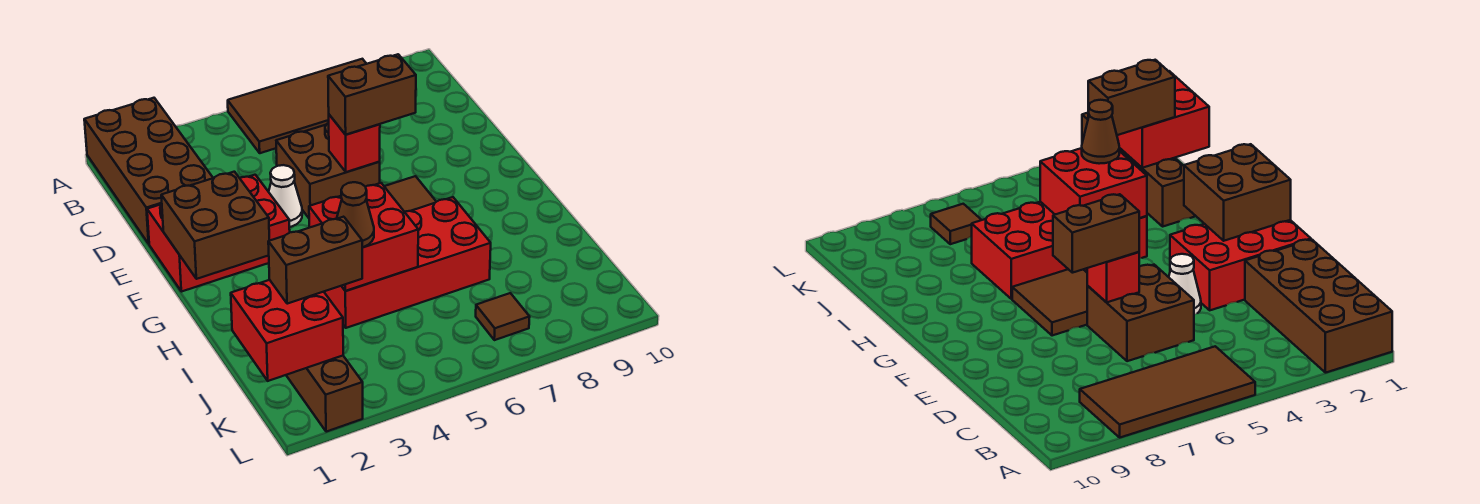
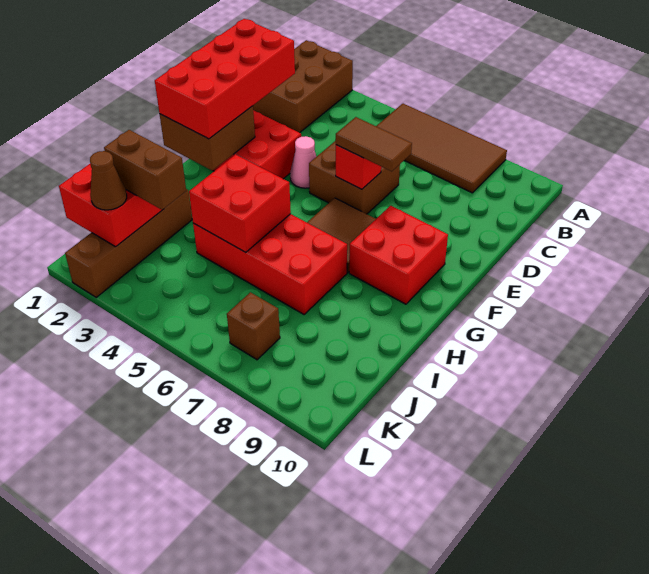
brown 2x4 brick [84,98,213,244] -> brown 2x3 brick [253,40,353,133]
none -> red 2x4 brick [155,19,295,139]
white 1x1 cone [269,165,302,227] -> pink 1x1 cone [290,136,316,188]
brown 1x2 brick [328,54,416,135] -> brown 1x2 tile [335,117,412,171]
none -> red 2x2 brick [349,206,448,304]
brown 1x1 cone [337,182,374,247] -> brown 1x1 cone moved to [90,151,127,210]
brown 1x1 tile [476,293,530,340] -> brown 1x1 brick [227,292,280,360]

